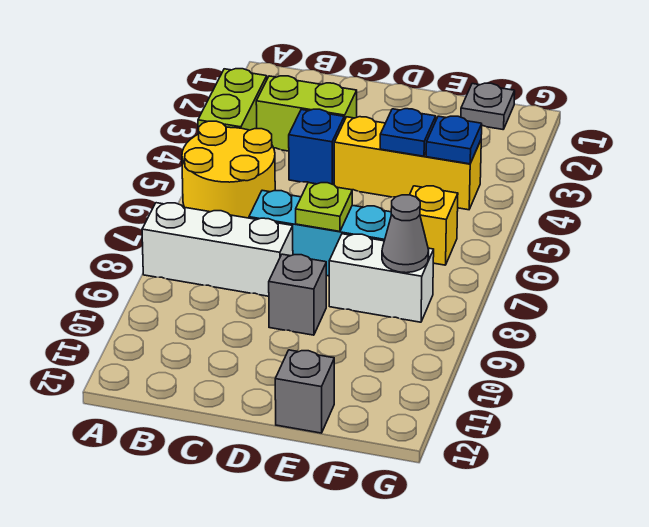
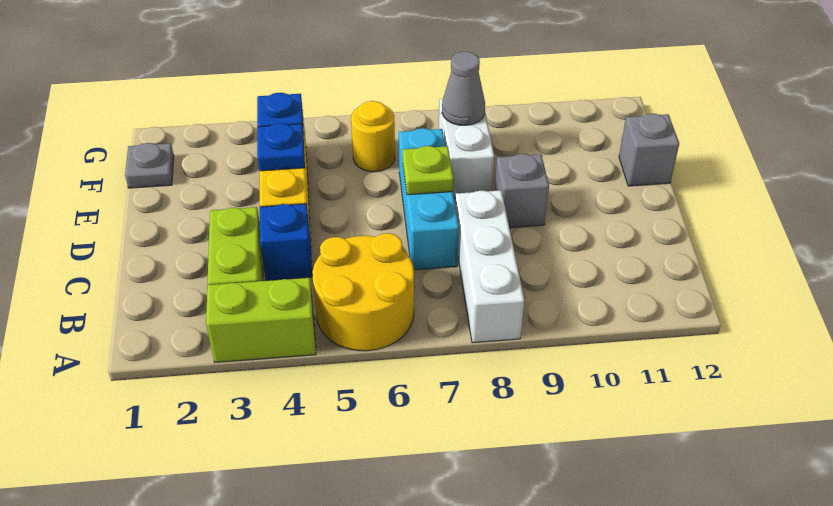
yellow 1x1 brick [410,186,458,265] -> yellow 1x1 round brick [351,101,395,172]

